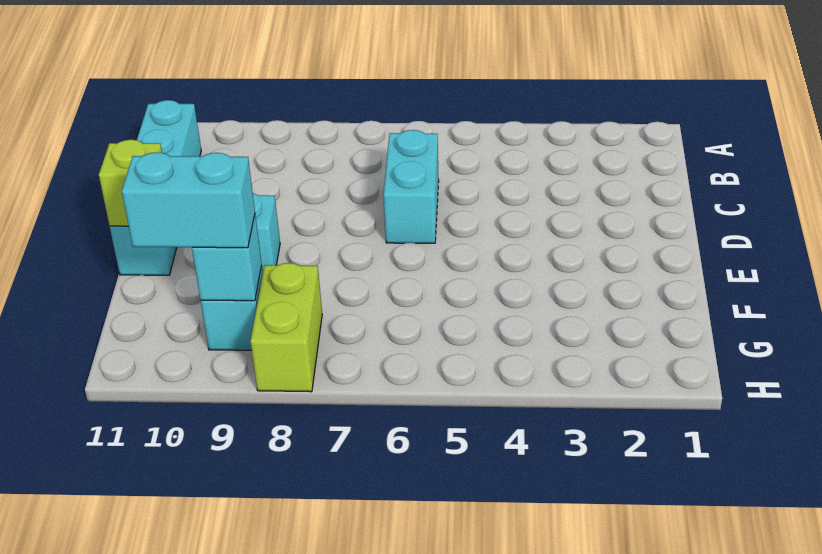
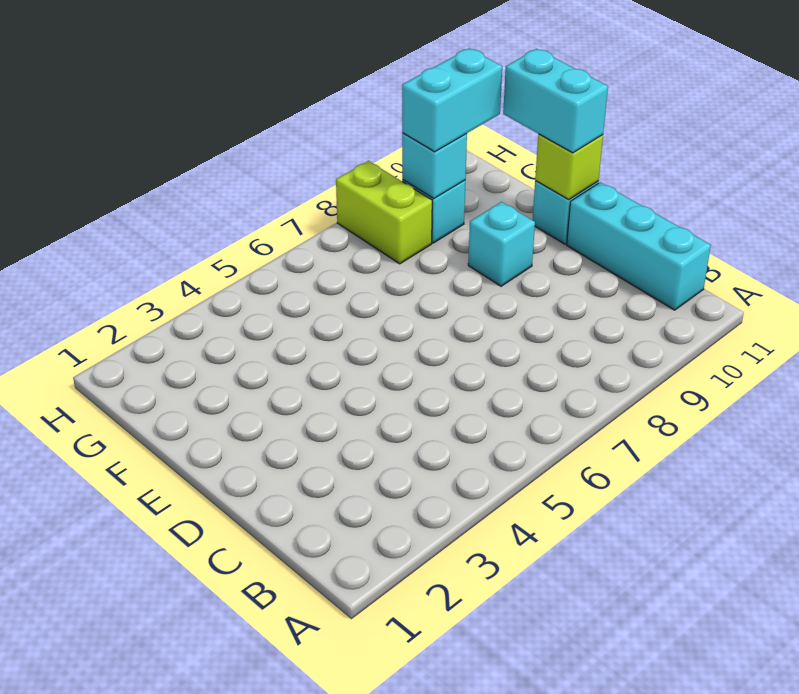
cyan 1x2 brick [384,130,439,243] -> cyan 1x2 brick moved to [503,49,608,153]

